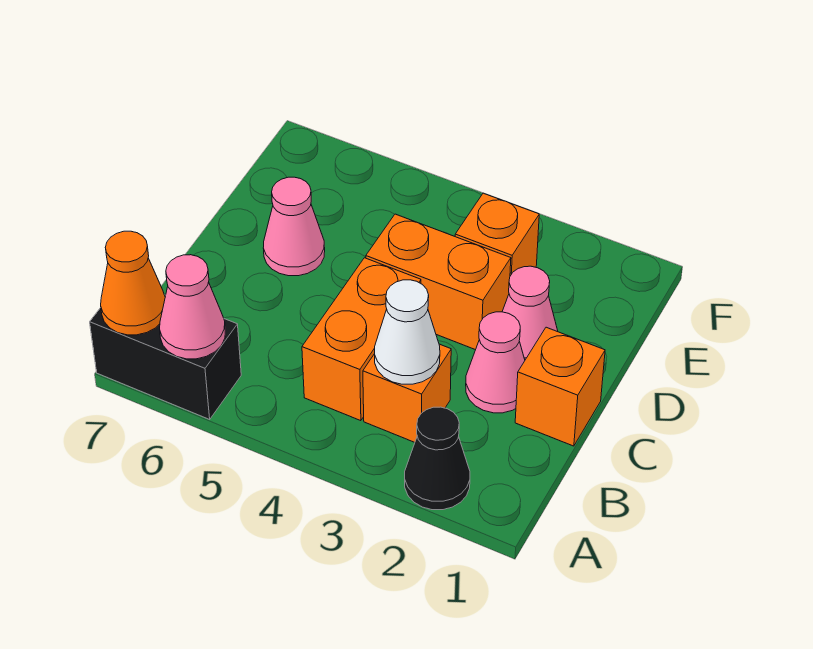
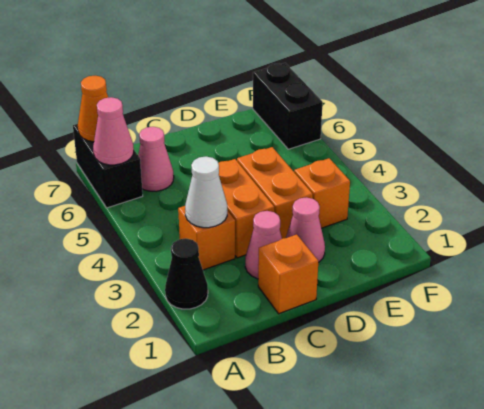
orange 1x2 brick [302,258,421,421] -> orange 1x2 brick turned to [218,159,274,258]
pink 1x1 cone [263,177,325,276] -> pink 1x1 cone moved to [138,127,174,191]
none -> black 1x2 brick [253,63,323,149]

